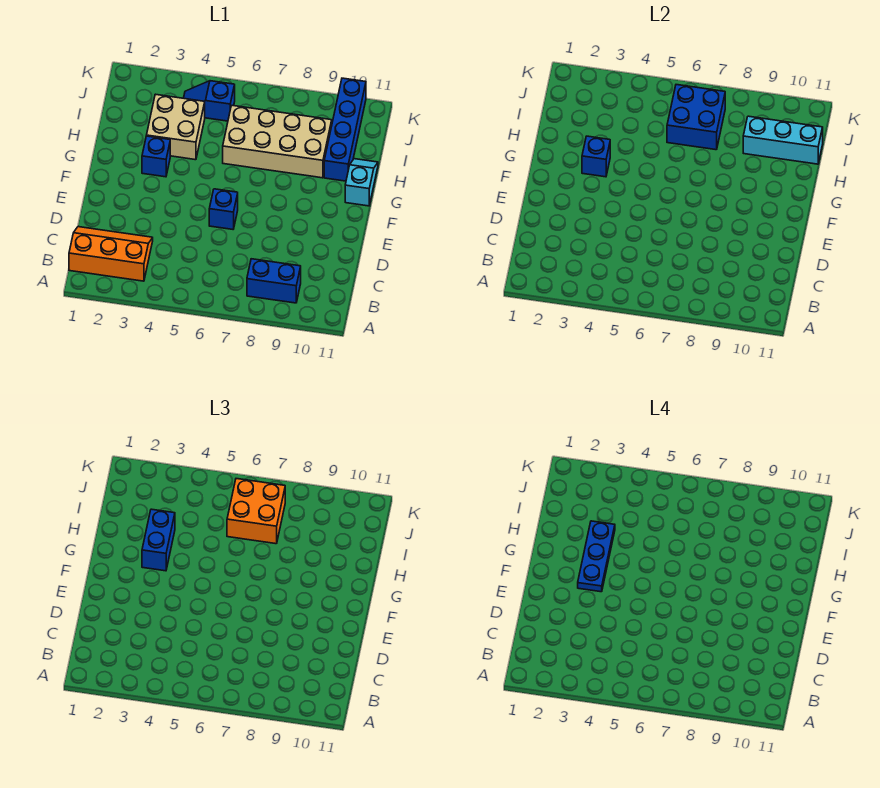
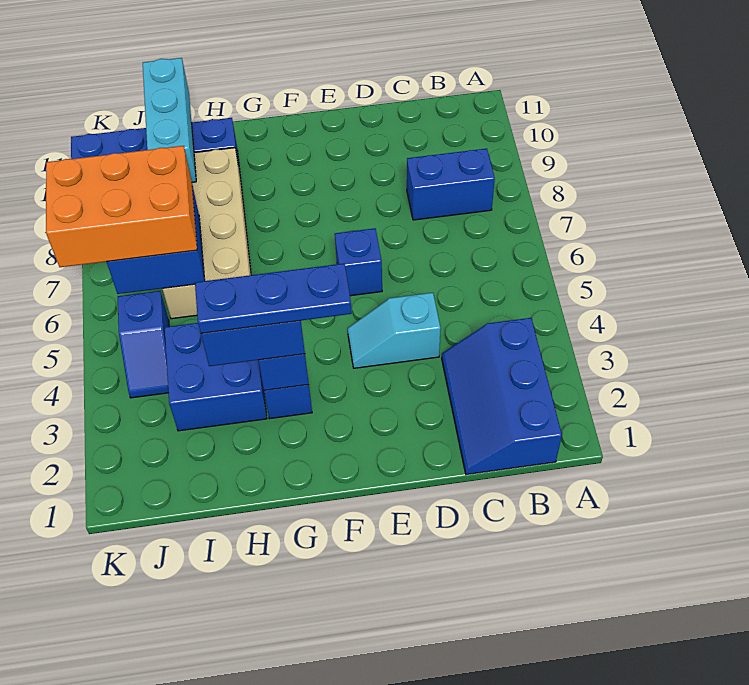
orange 2x3 slope [69,227,153,281] -> blue 2x3 slope [442,318,562,474]
blue 1x2 brick [247,259,301,303] -> blue 1x2 brick turned to [407,149,495,220]
cyan 1x2 slope [345,159,378,206] -> cyan 1x2 slope moved to [348,293,441,368]
tan 2x2 brick [146,94,205,160] -> blue 2x2 brick [165,323,267,431]
orange 2x2 brick [227,479,285,544] -> orange 2x3 brick [46,146,197,267]

